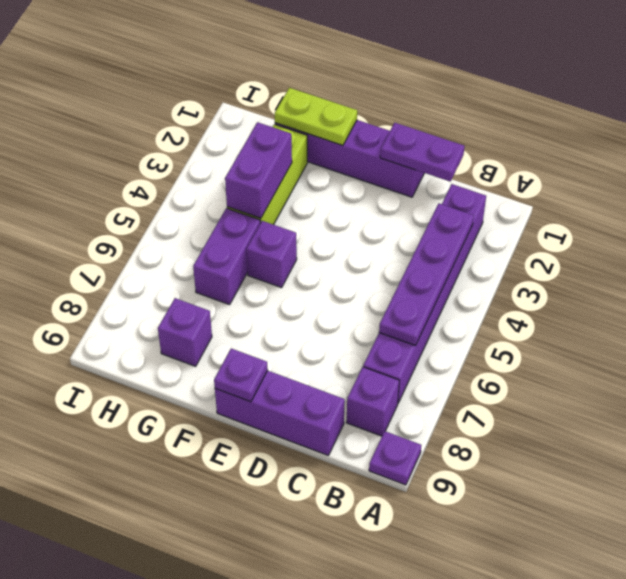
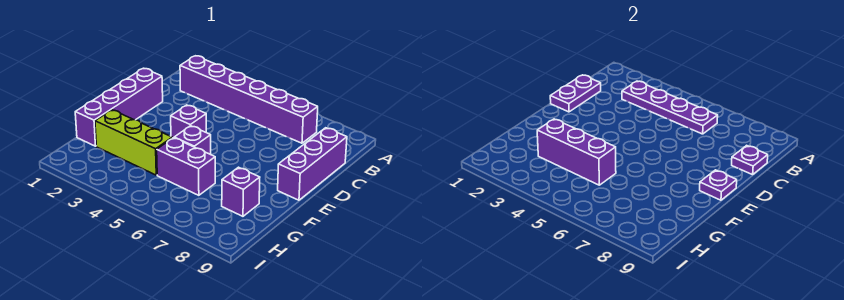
purple 1x1 plate [369,431,421,485] -> purple 1x1 plate moved to [732,145,768,175]
purple 1x1 brick [346,367,399,436] -> purple 1x1 brick moved to [171,105,206,138]
lime 1x2 plate [275,88,357,145] -> none
purple 1x2 brick [225,122,292,218] -> purple 1x3 brick [537,119,616,185]

